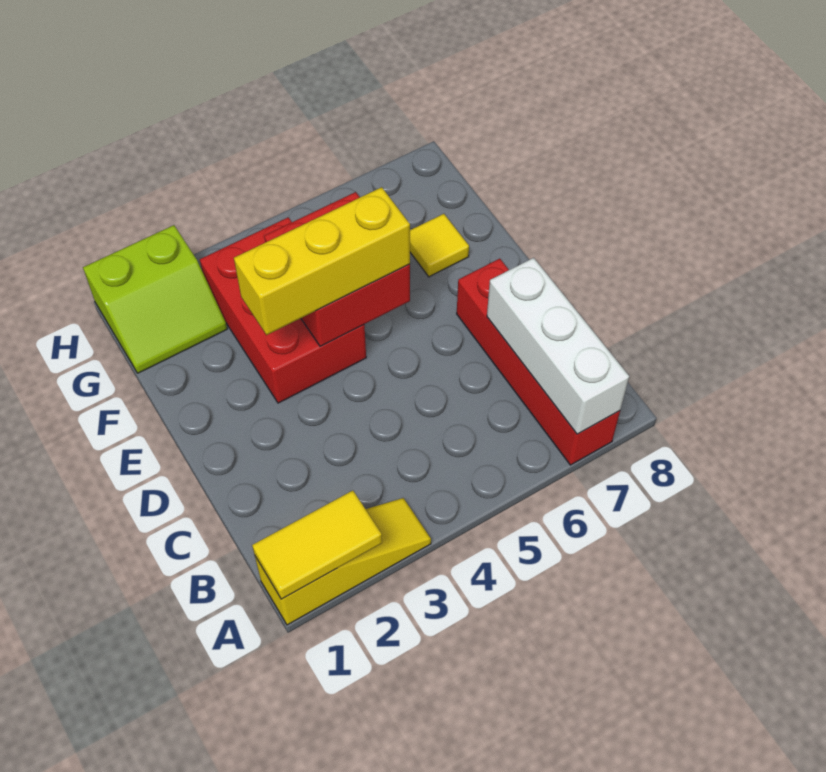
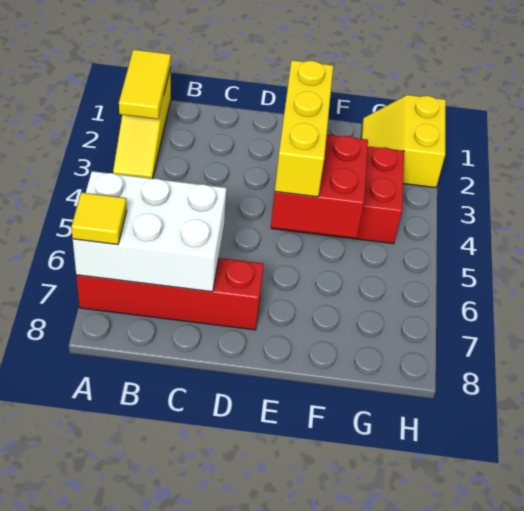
white 1x3 brick [487,258,629,434] -> white 2x3 brick [73,171,226,292]
yellow 1x1 tile [410,214,469,277] -> yellow 1x1 tile moved to [71,192,127,244]
lime 2x2 slope [83,225,227,373] -> yellow 2x2 slope [361,95,446,188]

